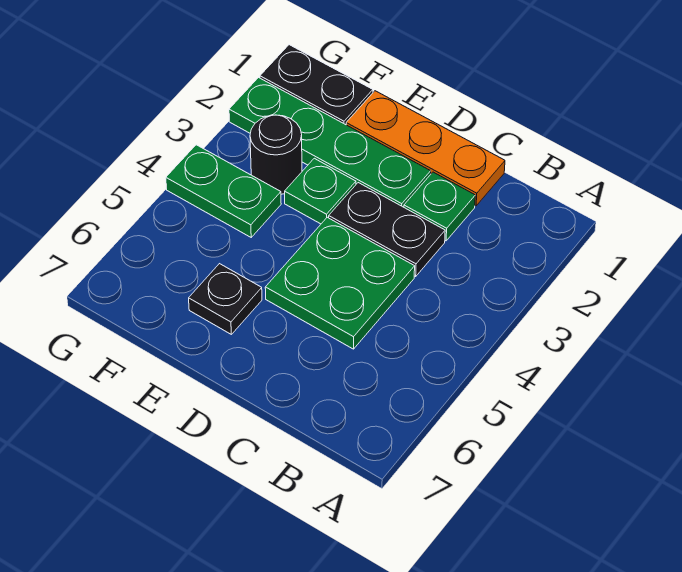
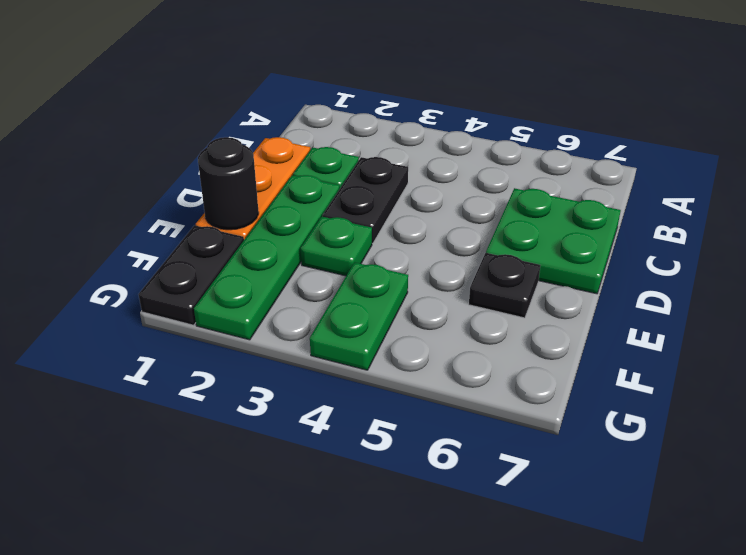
green 2x2 plate [265,217,415,349] -> green 2x2 plate moved to [486,188,621,294]
black 1x1 round brick [250,115,302,194] -> black 1x1 round brick moved to [198,137,259,230]

